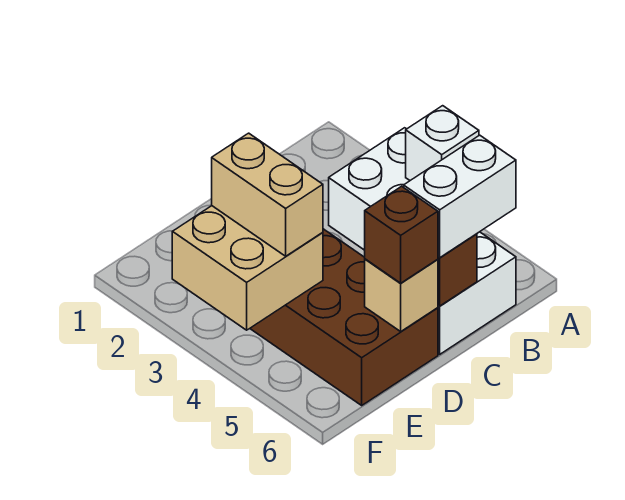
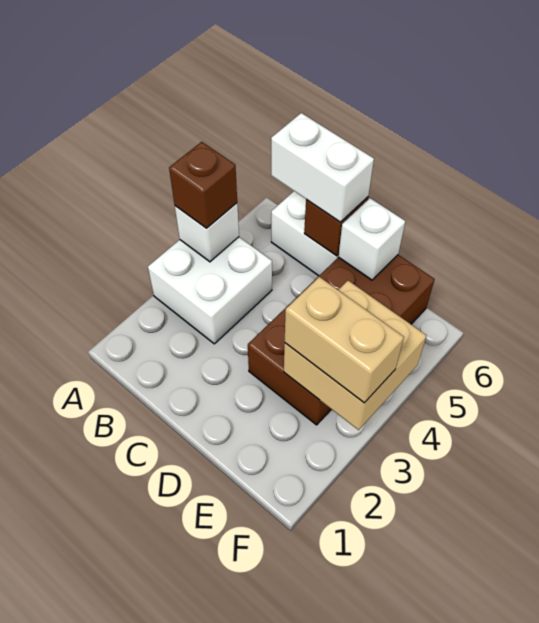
tan 1x1 brick [365,259,438,331] -> white 1x1 brick [338,198,405,280]
brown 1x1 brick [365,186,438,283] -> brown 1x1 brick moved to [169,142,237,228]
tan 1x2 brick [212,133,323,256] -> tan 1x2 brick turned to [285,277,404,403]

